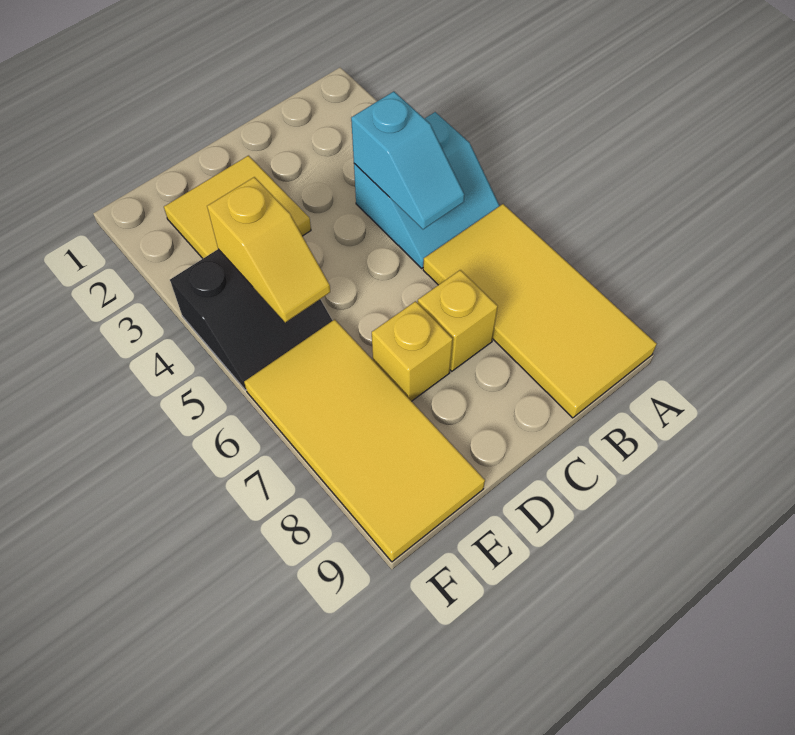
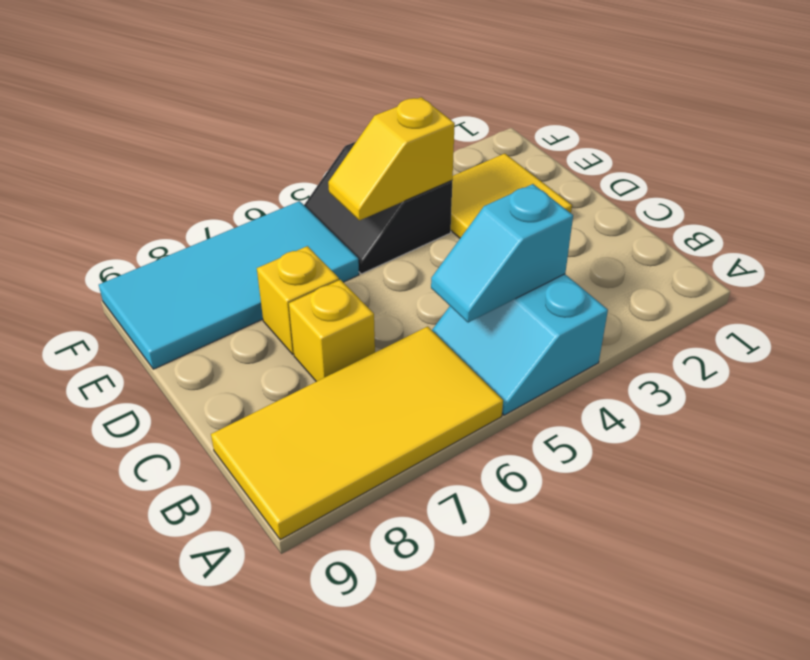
yellow 2x4 tile [244,319,485,562] -> cyan 2x4 tile [99,201,359,369]

